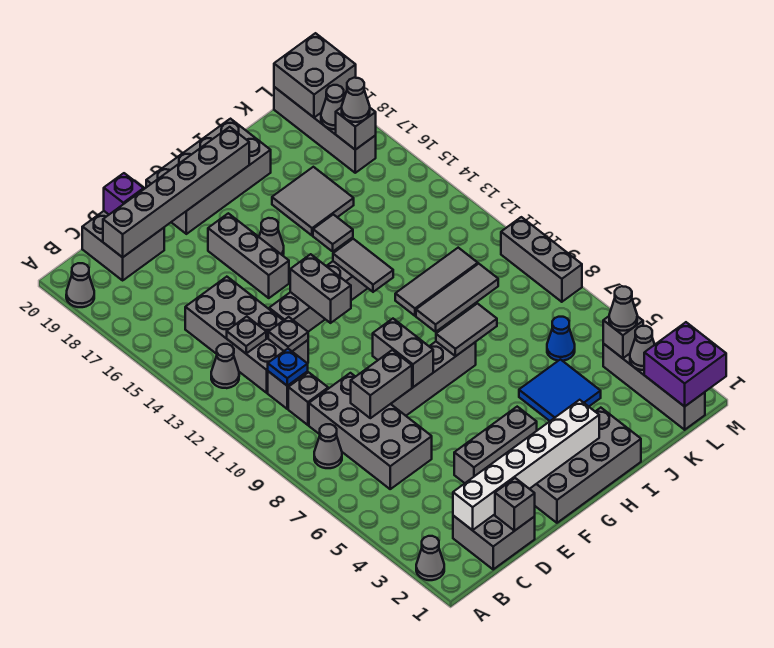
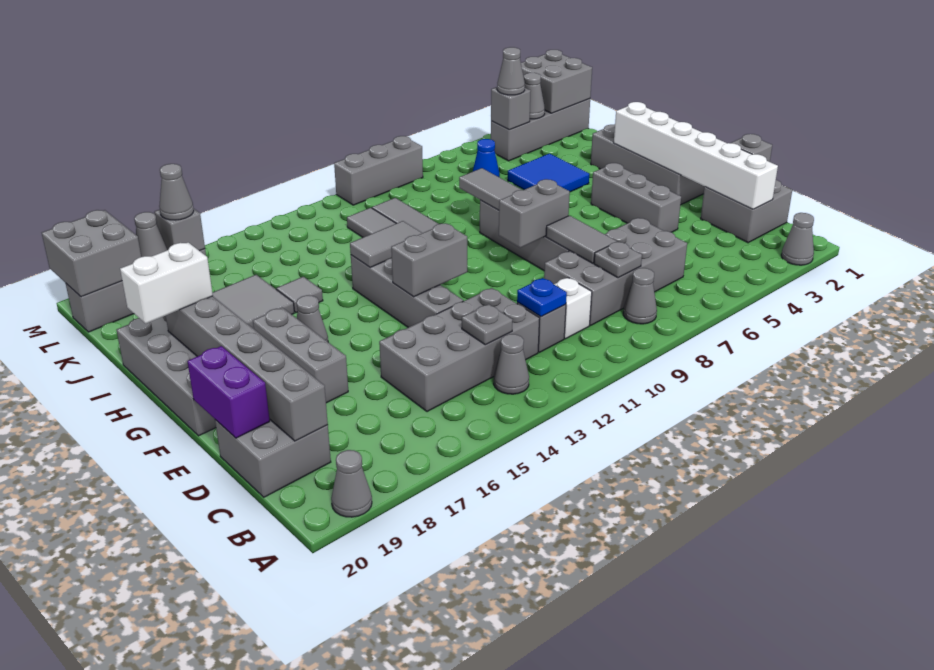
grey 1x1 brick [288,372,328,425] -> white 1x1 brick [554,278,592,339]
grey 1x2 brick [351,350,412,418] -> grey 1x2 tile [546,215,617,263]
grey 1x1 plate [268,317,308,351] -> grey 1x1 plate moved to [594,242,642,278]
purple 1x1 brick [104,173,144,214] -> purple 1x2 brick [187,346,270,438]
grey 1x3 brick [208,213,289,298] -> grey 1x3 brick turned to [253,308,348,403]
none -> white 1x2 brick [120,243,213,323]
purple 2x2 brick [644,322,726,407] -> grey 2x2 brick [521,50,592,113]

